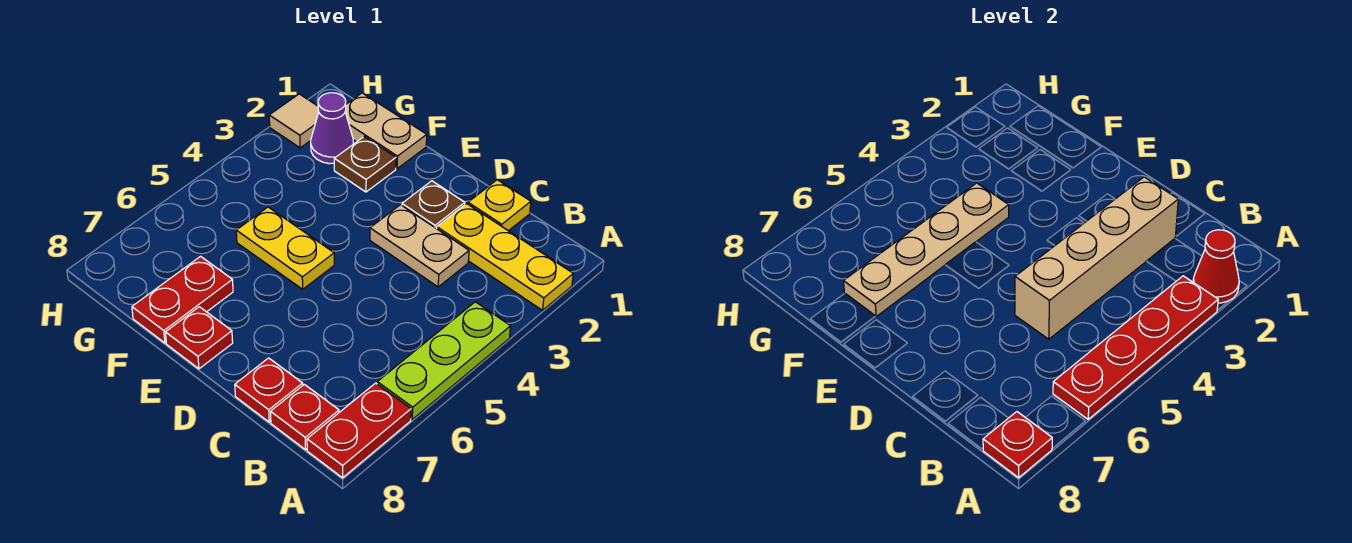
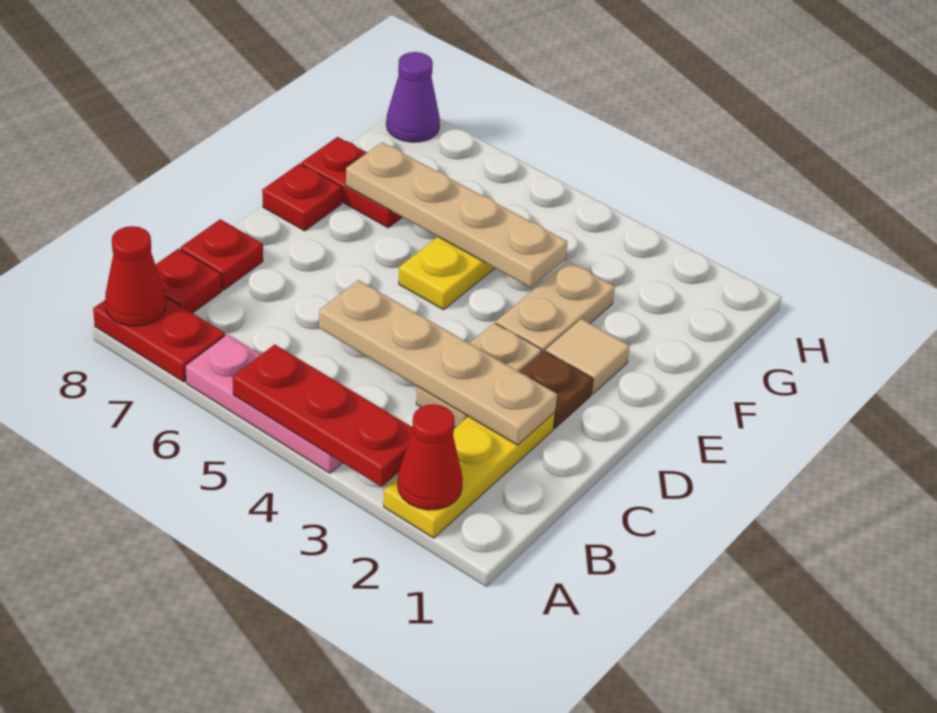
red 1x4 plate [1053,276,1218,419] -> red 1x3 plate [233,344,413,487]
lime 1x3 plate [377,302,511,419] -> pink 1x3 plate [185,334,342,473]
red 1x1 plate [983,412,1052,478] -> red 1x1 cone [105,226,166,326]
yellow 1x1 plate [468,180,531,231] -> none
tan 1x4 brick [1015,177,1178,339] -> tan 1x4 plate [319,280,557,445]
tan 1x2 plate [345,93,427,169] -> tan 1x2 plate moved to [496,261,615,353]
brown 1x1 plate [334,137,396,192] -> none
purple 1x1 cone [311,93,353,164] -> purple 1x1 cone moved to [386,52,440,142]
tan 1x1 tile [269,94,319,148] -> tan 1x1 tile moved to [546,319,630,394]

